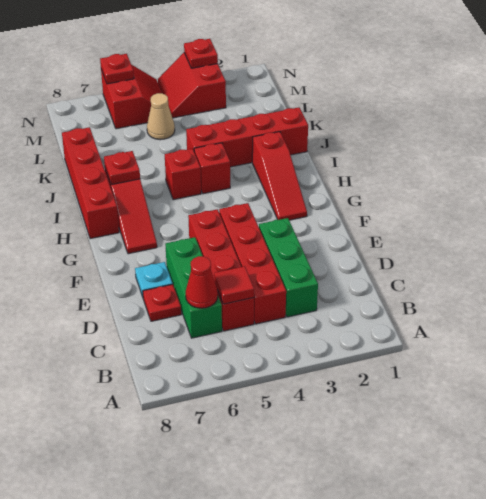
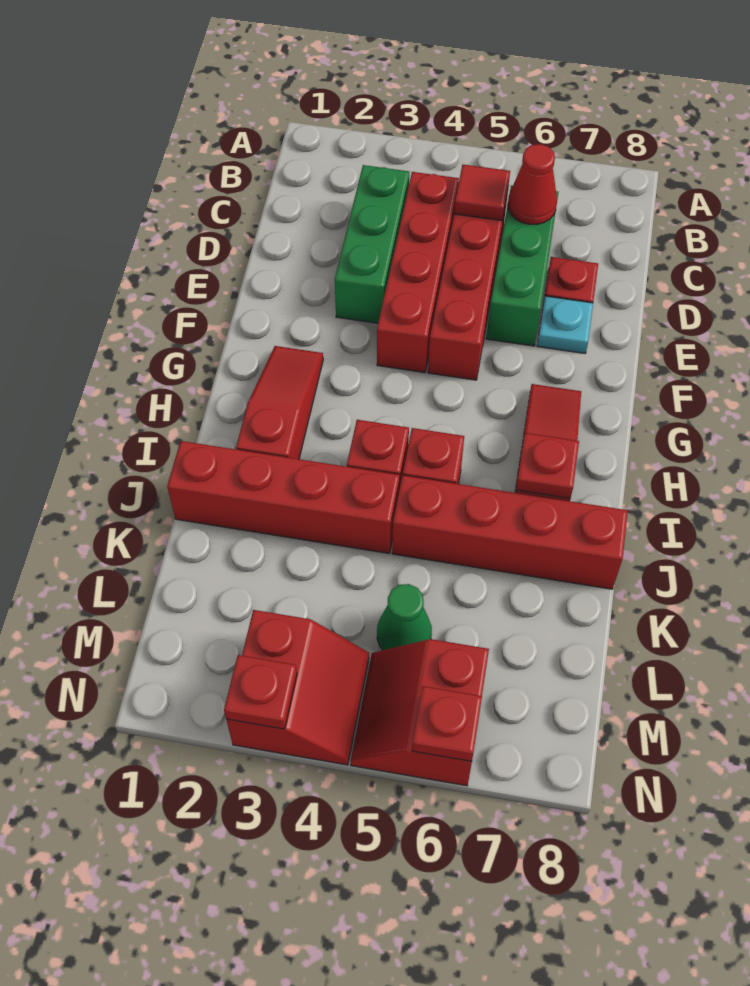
red 1x4 brick [62,127,119,239] -> red 1x4 brick turned to [392,475,628,589]
tan 1x1 cone [147,93,175,140] -> green 1x1 cone [377,584,432,650]

